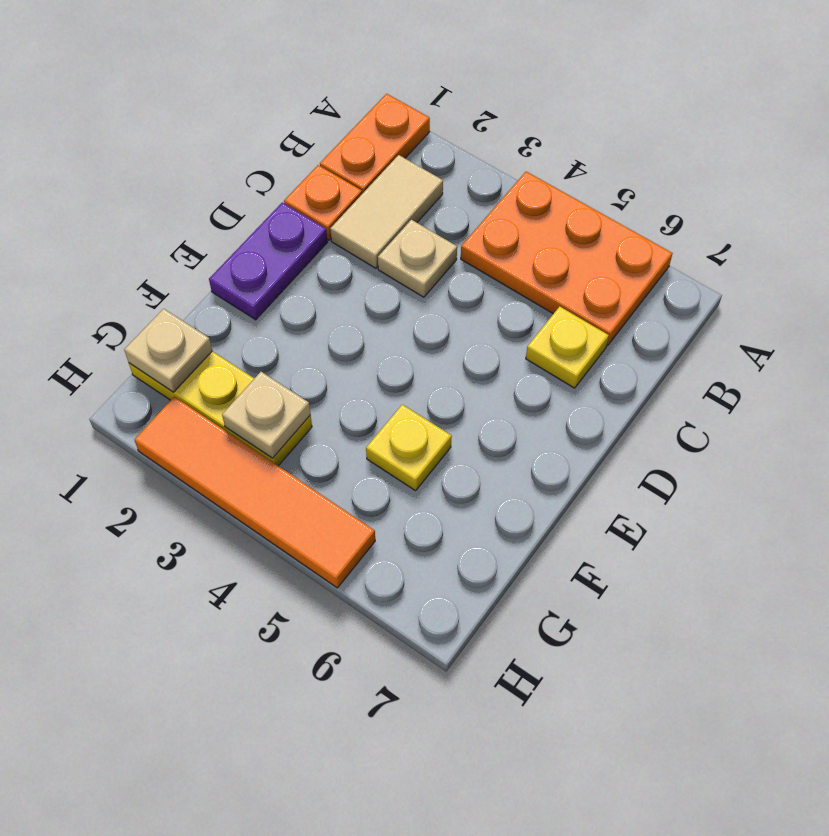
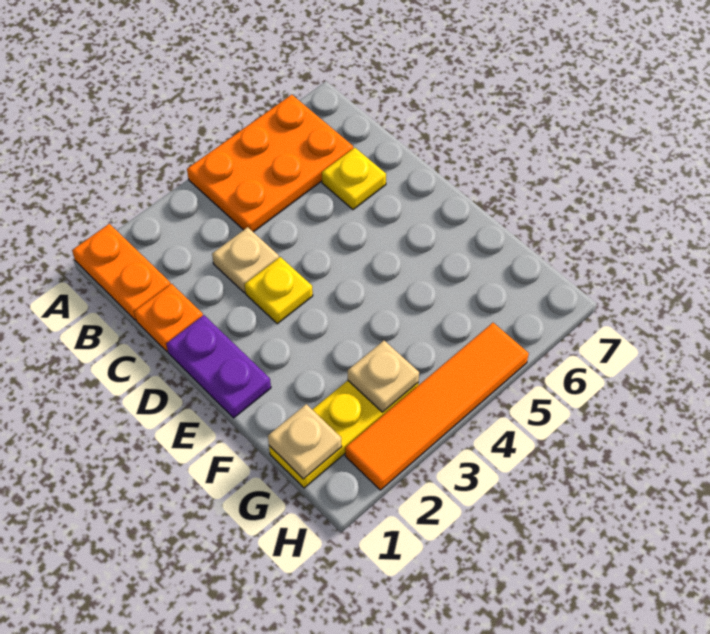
tan 1x2 tile [330,155,443,268] -> none
yellow 1x1 plate [366,404,452,491] -> yellow 1x1 plate moved to [245,257,313,324]

